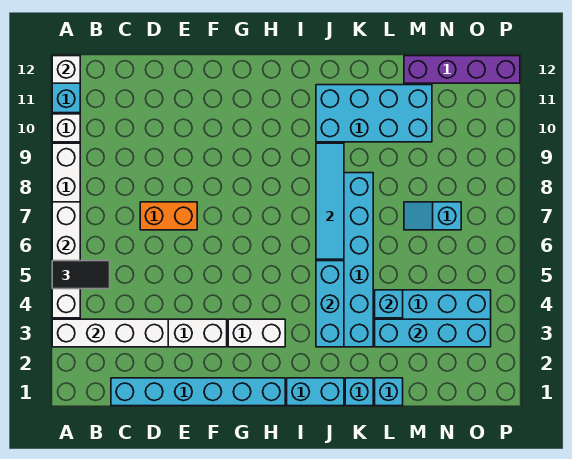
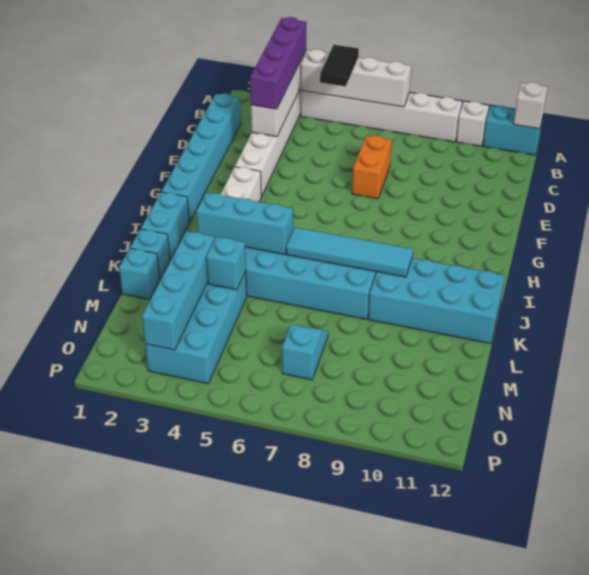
cyan 2x4 brick [316,85,432,142] -> cyan 2x4 brick turned to [368,258,505,344]
purple 1x4 brick [404,56,520,83] -> purple 1x4 brick moved to [250,17,306,109]

